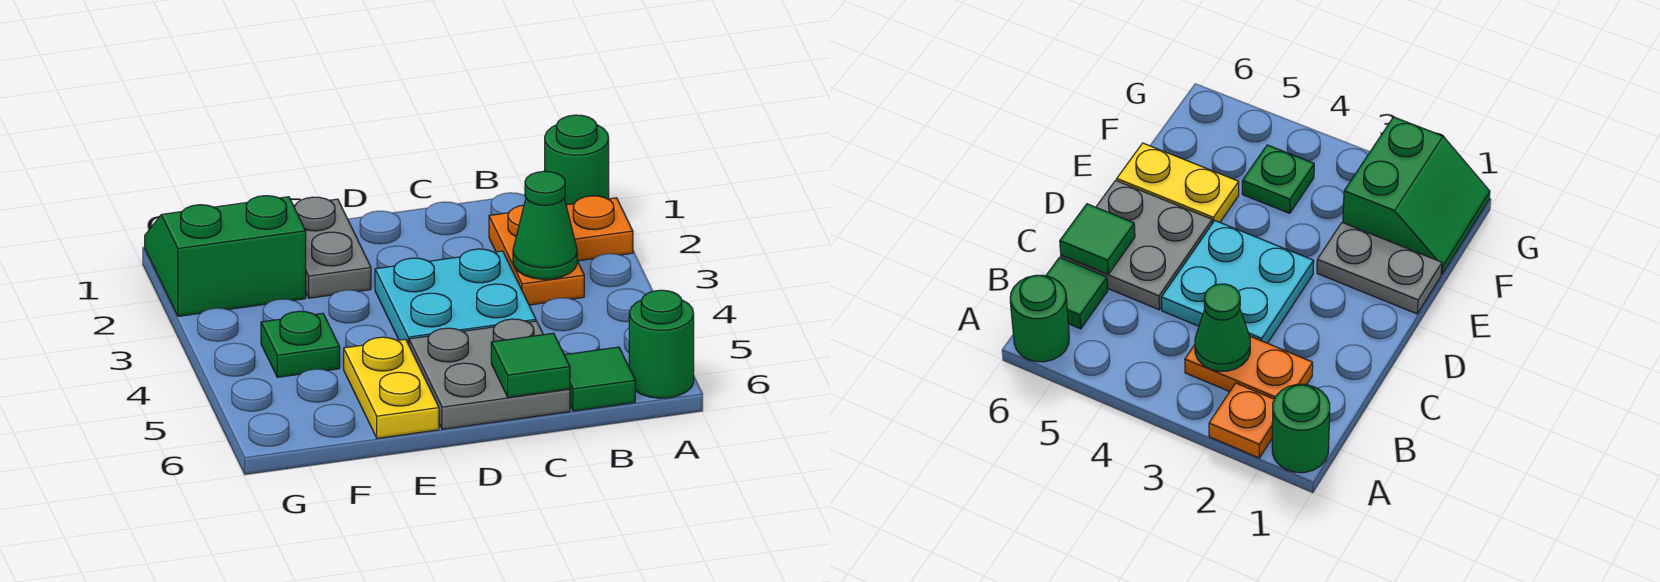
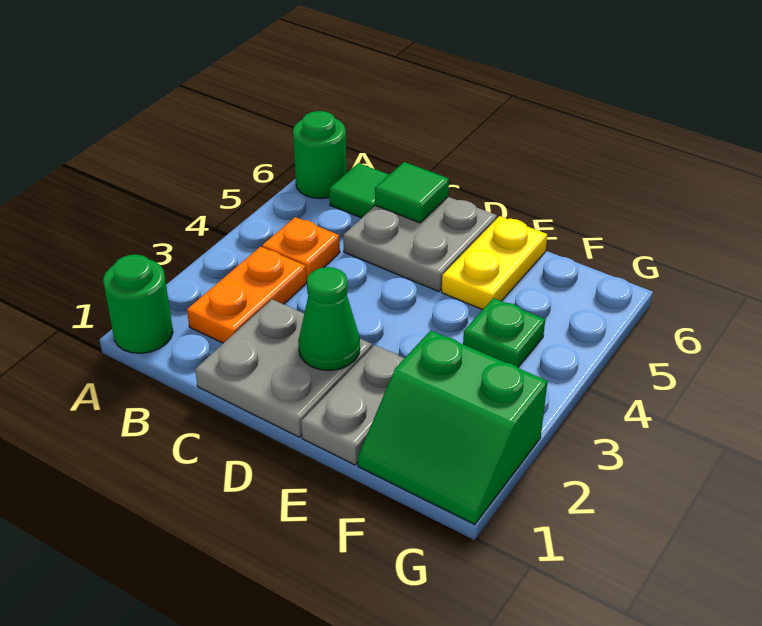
orange 1x1 plate [566,196,633,261] -> orange 1x1 plate moved to [262,217,340,281]
green 1x1 cone [513,171,577,279] -> green 1x1 cone moved to [298,267,360,370]
none -> grey 2x2 plate [195,299,372,437]
cyan 2x2 plate [375,249,536,345] -> none

